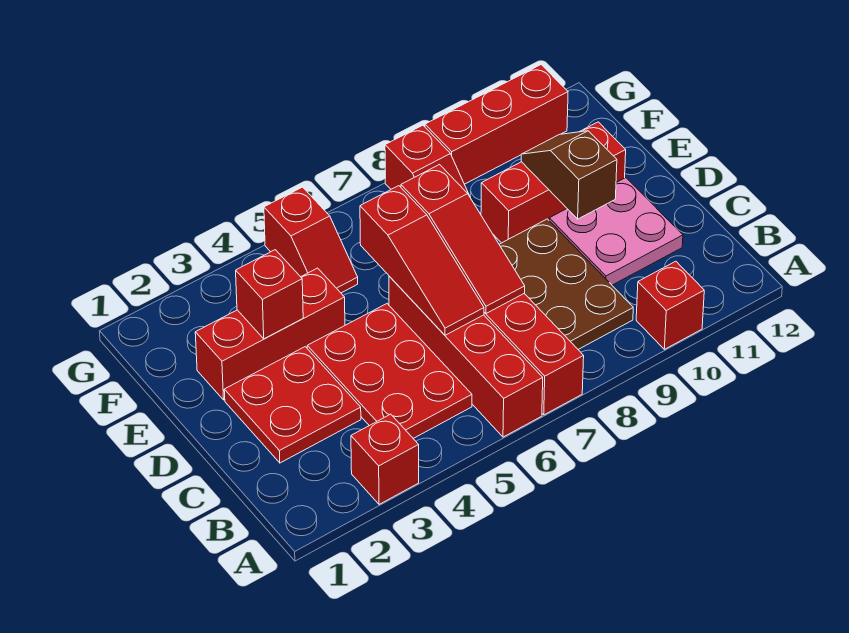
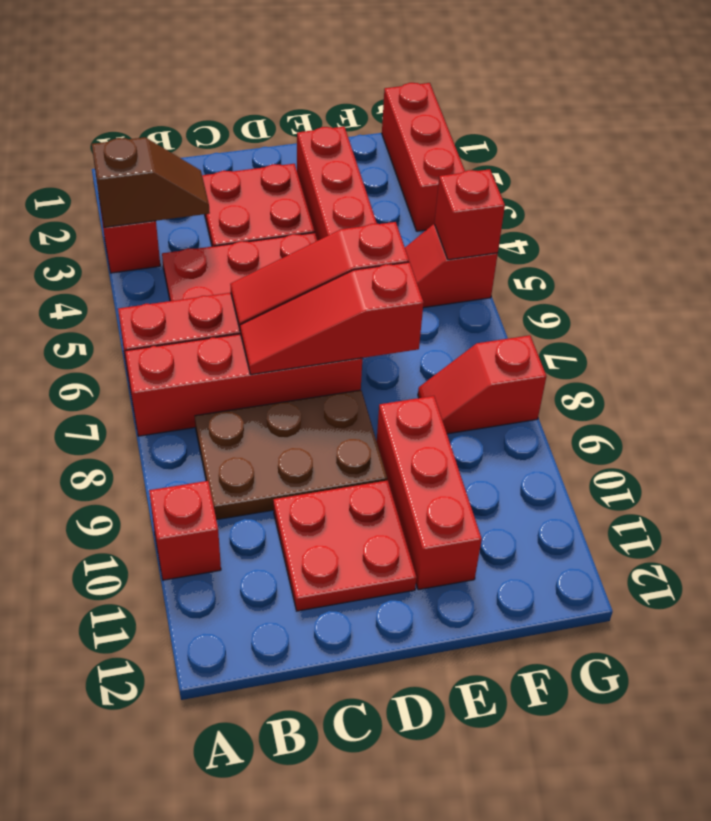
pink 2x2 plate [549,178,683,285] -> red 2x2 plate [273,480,417,611]
brown 1x2 slope [521,131,617,219] -> brown 1x2 slope moved to [92,137,210,227]
red 1x1 brick [236,250,303,339] -> red 1x1 brick moved to [434,169,505,260]
red 1x3 brick [425,65,568,184] -> red 1x3 brick moved to [382,83,465,231]

